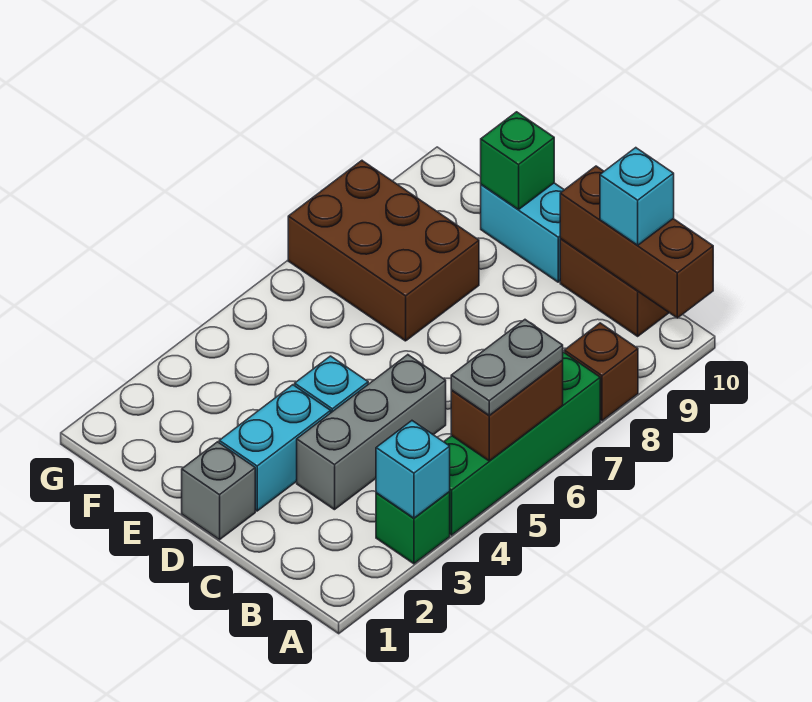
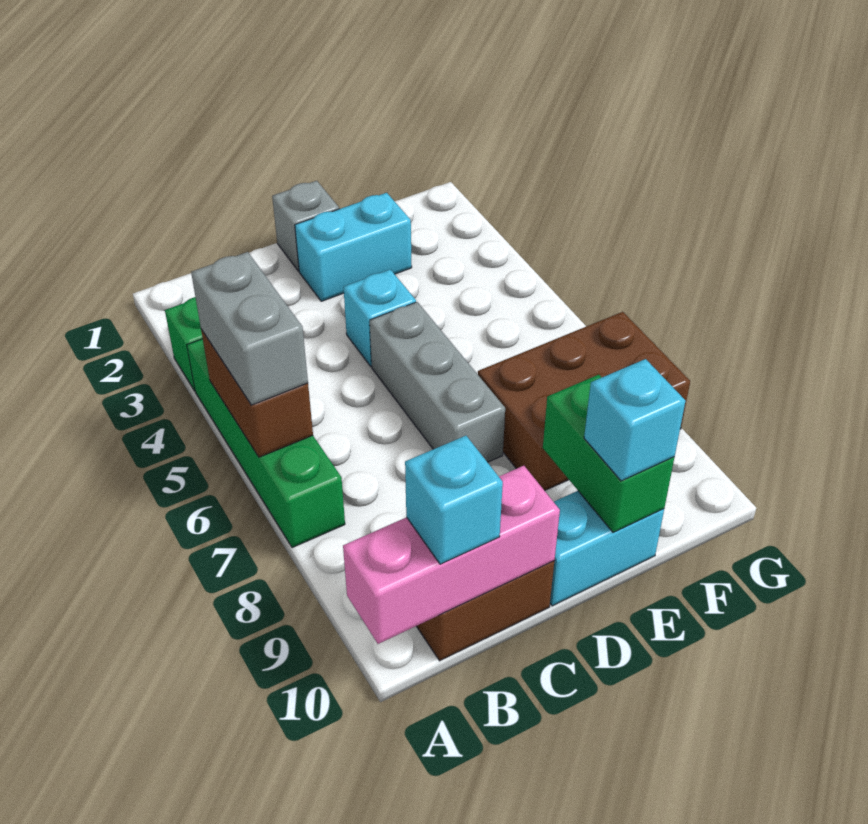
cyan 1x1 brick [376,421,450,518] -> cyan 1x1 brick moved to [584,359,685,481]
grey 1x2 plate [451,320,563,415] -> grey 1x2 brick [191,252,308,405]
brown 1x1 brick [564,323,638,421] -> none
brown 1x3 brick [560,166,713,318] -> pink 1x3 brick [343,466,560,644]
grey 1x3 brick [297,355,446,510] -> grey 1x3 brick moved to [370,302,505,462]
cyan 1x2 brick [219,385,331,511] -> cyan 1x2 brick turned to [295,193,412,301]
green 1x1 brick [481,112,554,210] -> green 1x2 brick [543,375,674,532]

